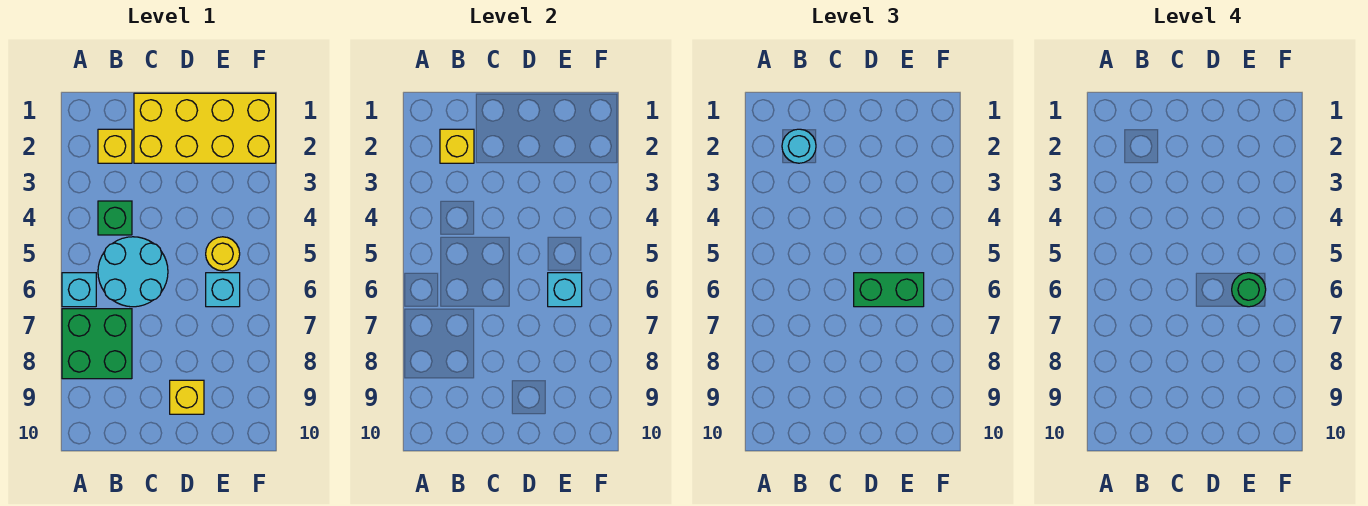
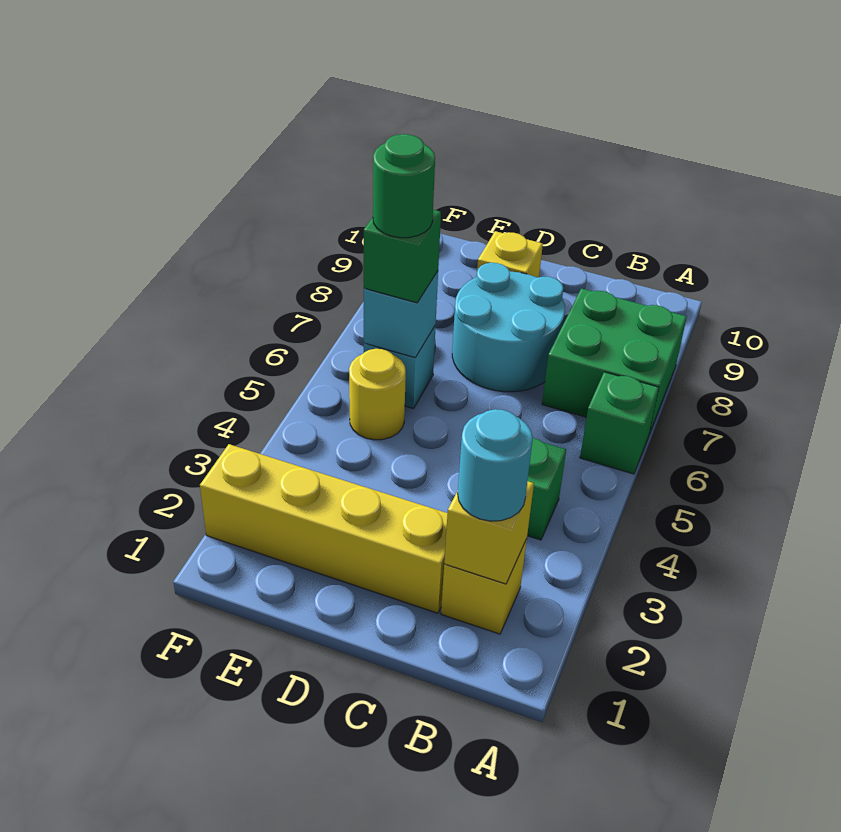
cyan 1x1 brick [62,273,96,307] -> green 1x1 brick [580,372,659,474]
cyan 2x2 round brick [98,237,168,307] -> cyan 2x2 round brick moved to [452,263,565,392]
yellow 2x4 brick [134,93,276,163] -> yellow 1x4 brick [200,444,448,613]
green 1x2 brick [854,273,924,307] -> green 1x1 brick [364,210,441,303]

